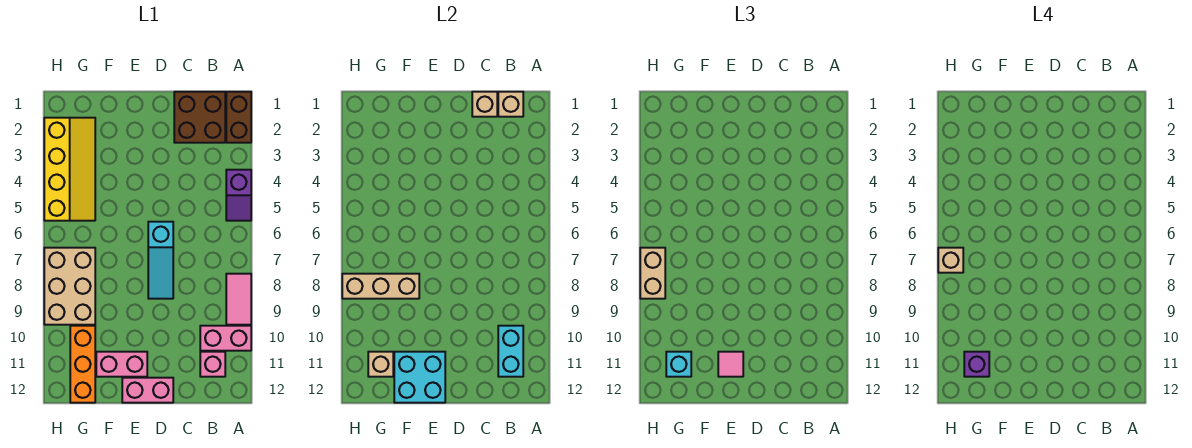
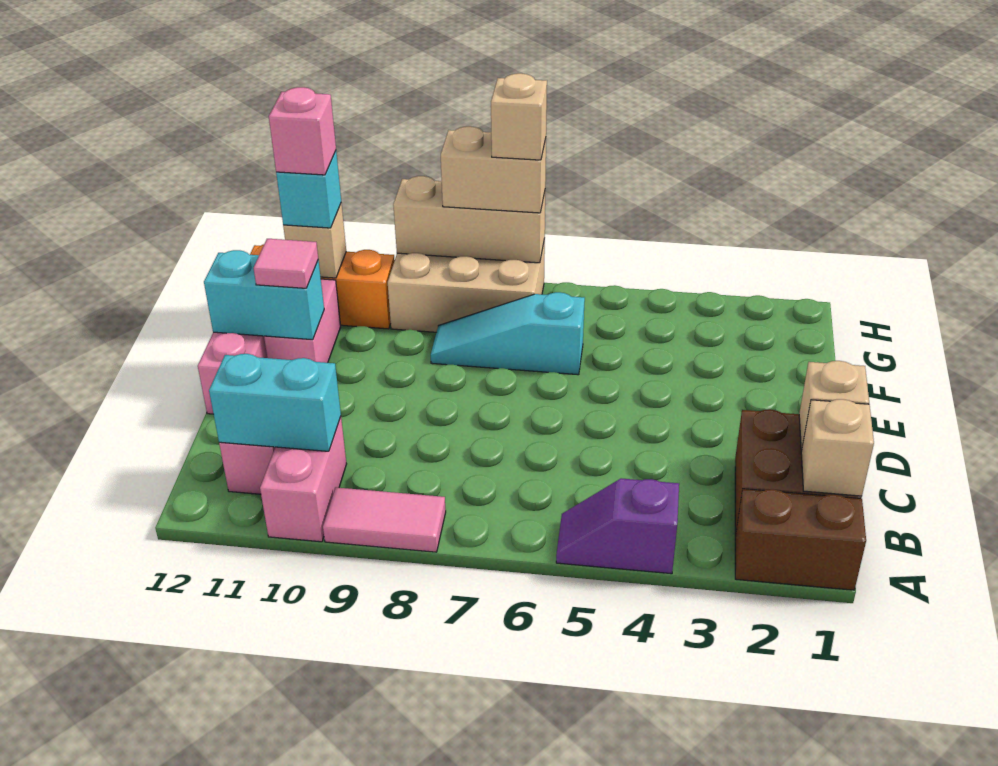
cyan 1x3 slope [148,222,173,299] -> cyan 1x3 slope moved to [431,292,585,375]
cyan 2x2 brick [394,352,445,403] -> cyan 1x2 brick [204,250,324,340]
tan 1x3 brick [342,274,419,299] -> tan 1x3 brick turned to [393,176,545,263]
yellow 2x4 slope [44,118,95,221] -> none
purple 1x1 brick [964,352,989,377] -> pink 1x1 brick [269,87,336,175]

